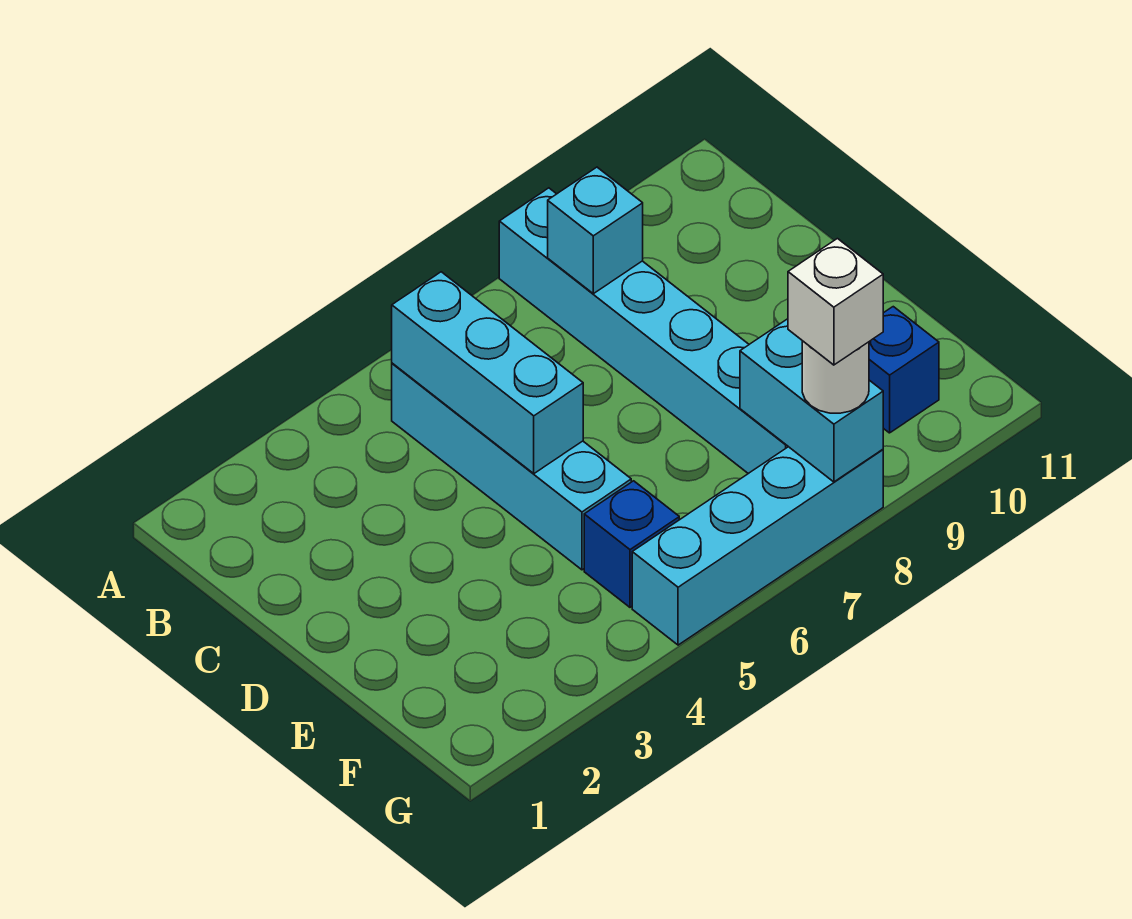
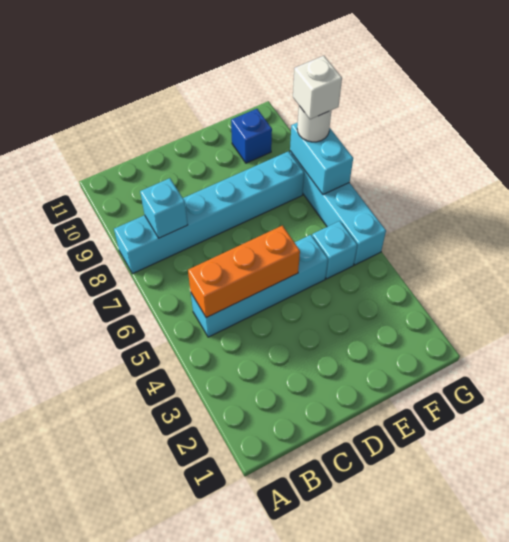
cyan 1x3 brick [392,272,583,474] -> orange 1x3 brick [188,226,300,318]
blue 1x1 brick [584,481,679,607] -> cyan 1x1 brick [312,221,357,279]
cyan 1x2 brick [740,319,883,482] -> cyan 1x2 brick turned to [290,122,353,195]

